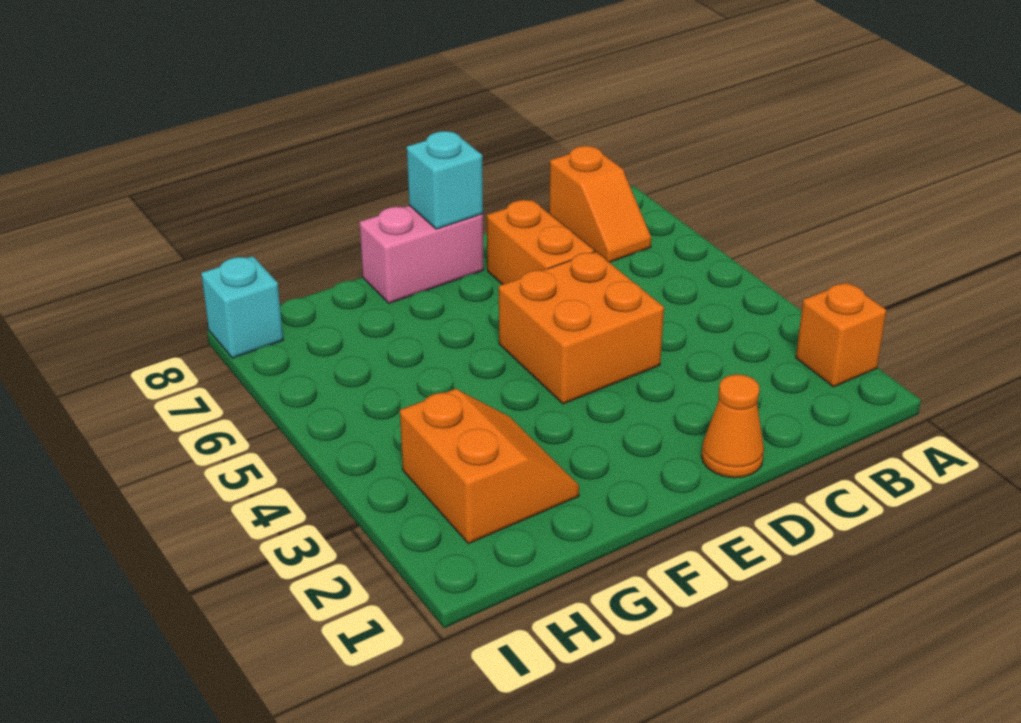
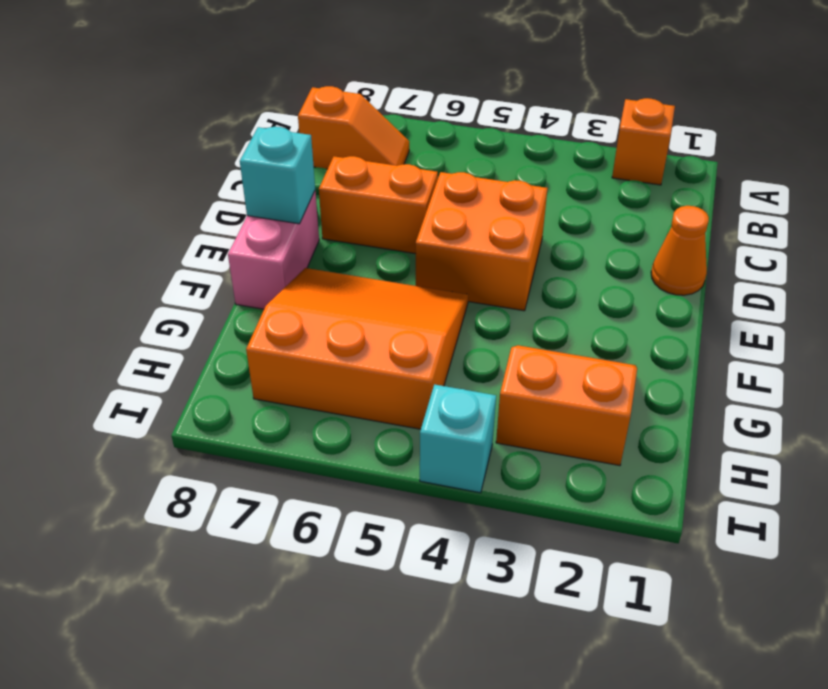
none -> orange 3x3 slope [246,268,468,429]
cyan 1x1 brick [201,256,283,358] -> cyan 1x1 brick moved to [420,384,496,493]

